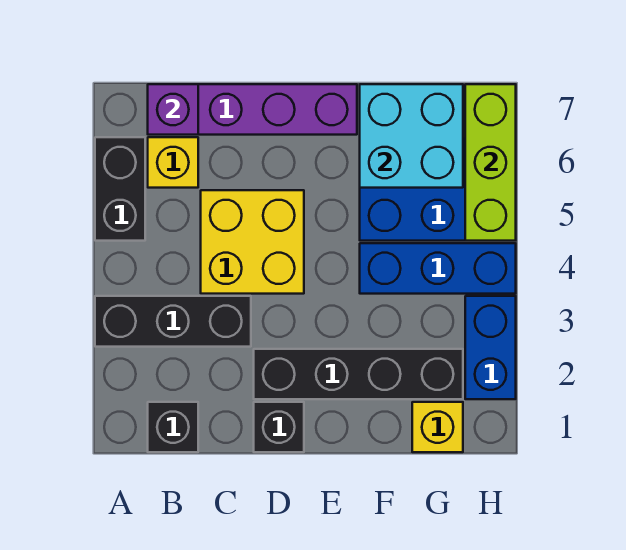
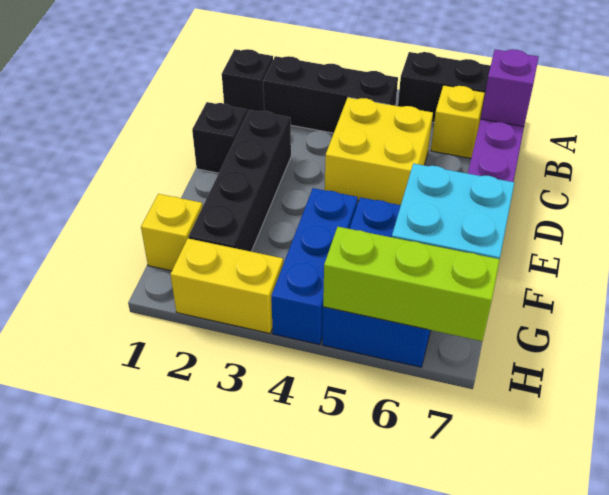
black 1x3 brick [95,296,251,347] -> black 1x3 brick turned to [263,56,398,133]
blue 1x2 brick [465,296,516,399] -> yellow 1x2 brick [170,238,283,333]

